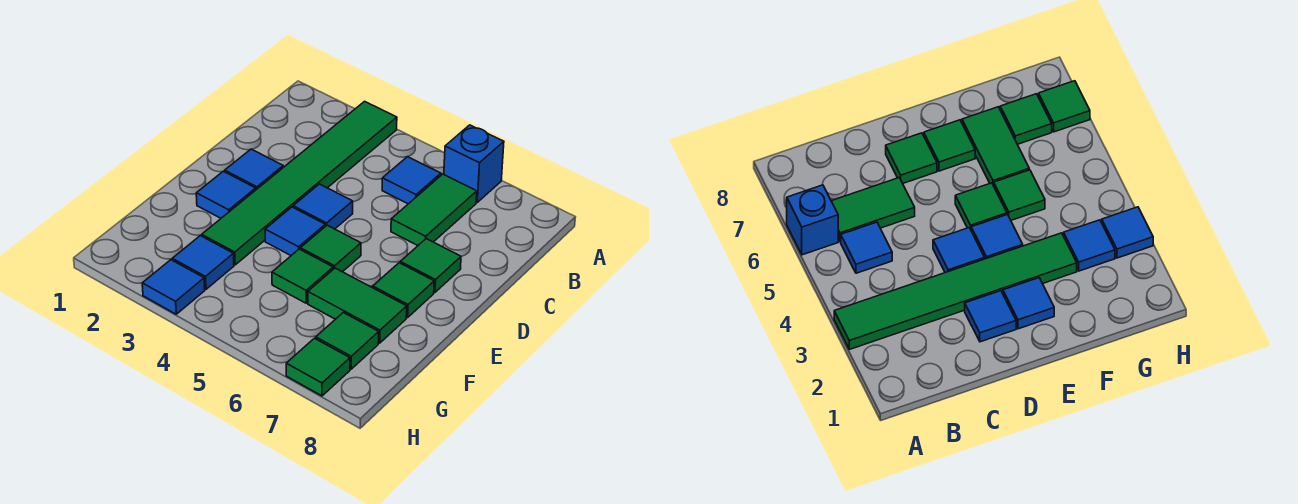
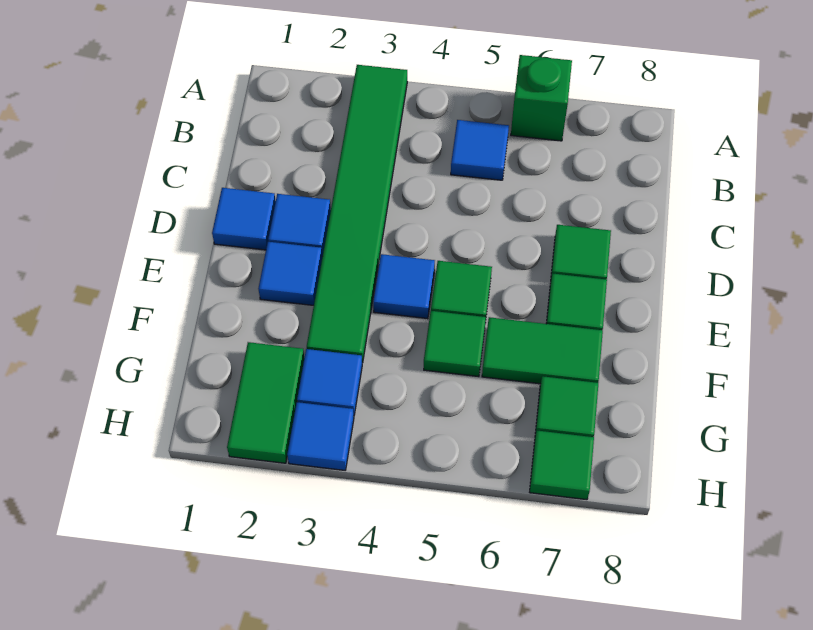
blue 1x1 brick [444,125,504,202] -> green 1x1 brick [511,55,572,141]
green 1x2 tile [391,174,477,245] -> green 1x2 tile moved to [227,342,304,463]
blue 1x1 tile [293,184,353,229] -> blue 1x1 tile moved to [212,188,276,250]

